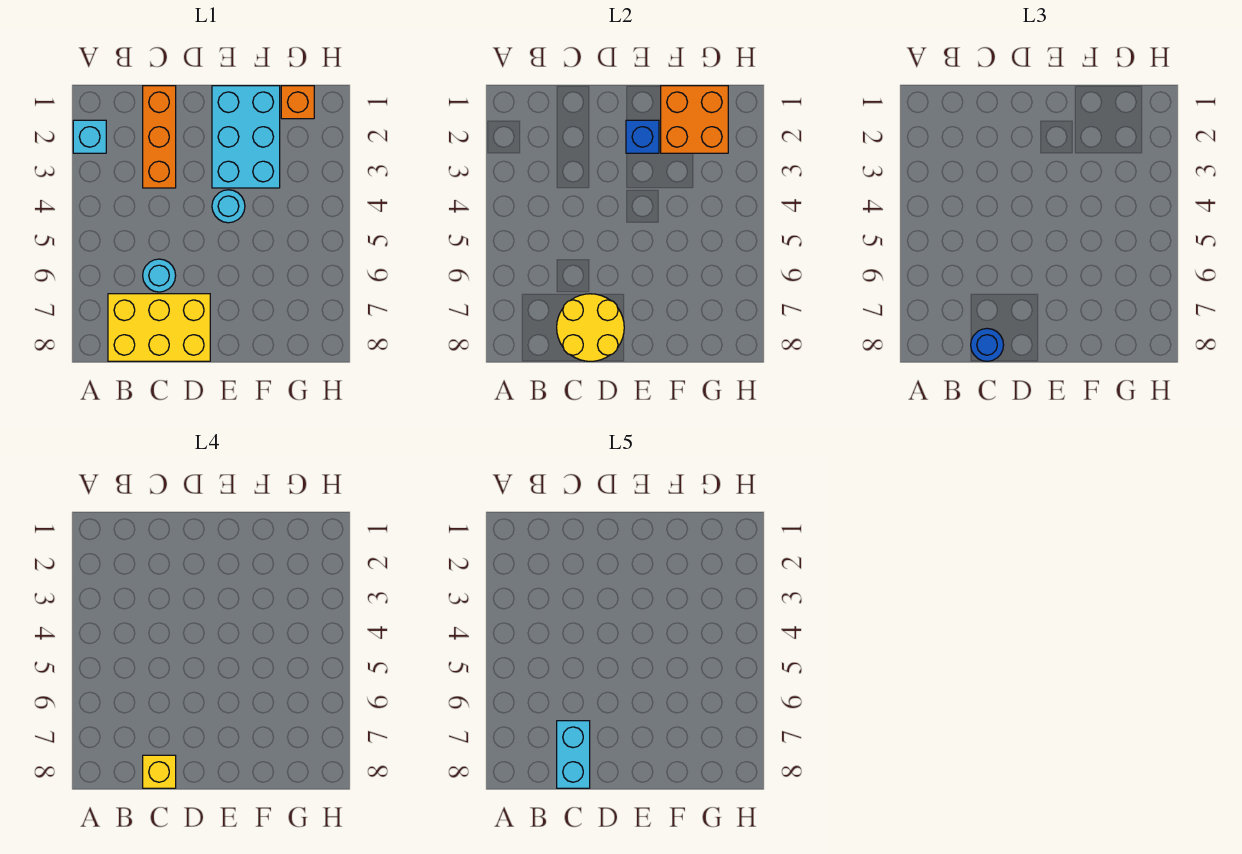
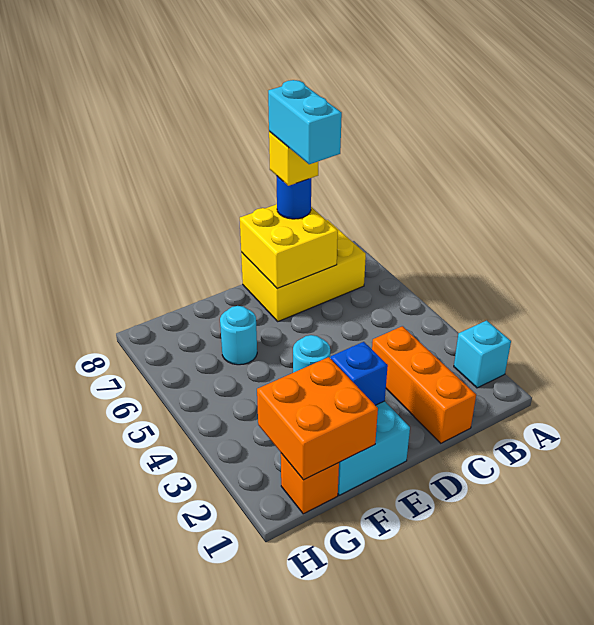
cyan 1x1 round brick [143,259,176,292] -> cyan 1x1 round brick moved to [220,306,257,365]
yellow 2x2 round brick [557,294,624,361] -> yellow 2x2 brick [240,204,338,289]

